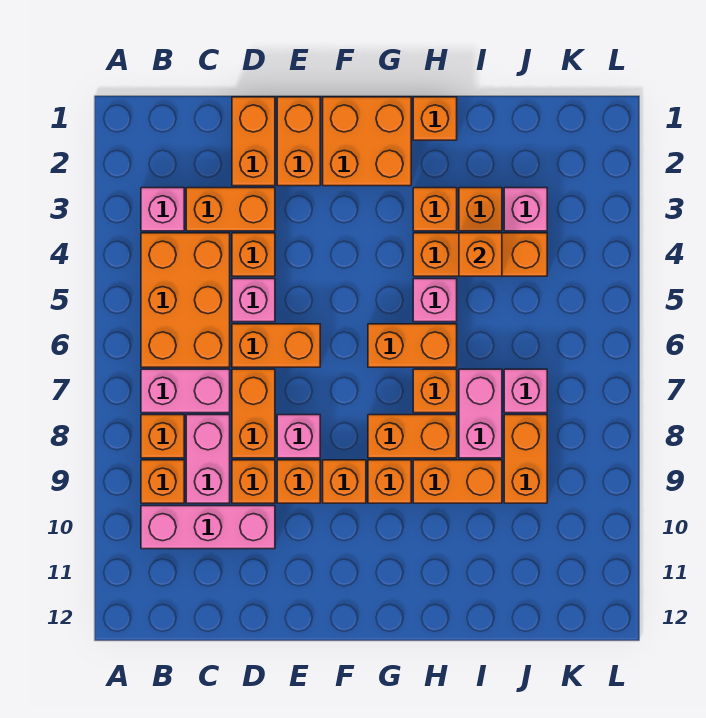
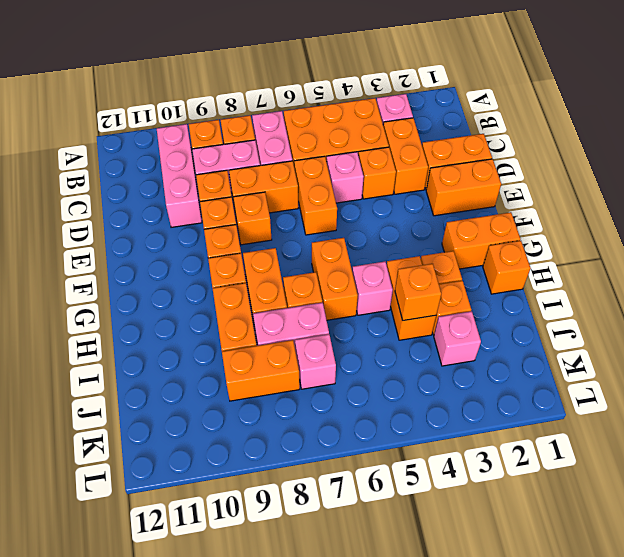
pink 1x1 brick [277,415,320,458] -> orange 1x1 brick [234,192,272,245]
orange 2x2 brick [323,97,411,186] -> orange 1x2 brick [442,212,520,269]
orange 1x3 brick [413,233,547,276] -> orange 1x2 brick [387,256,436,340]

